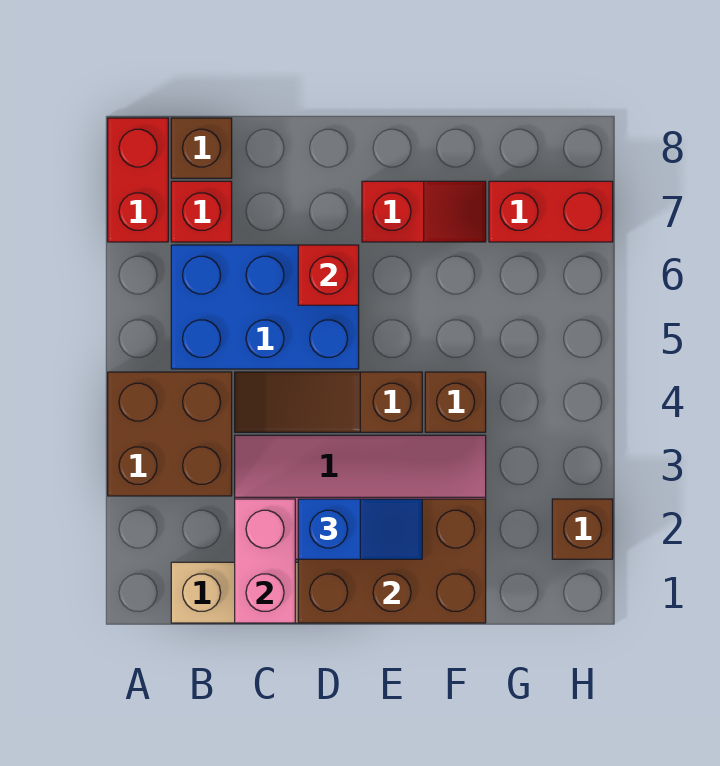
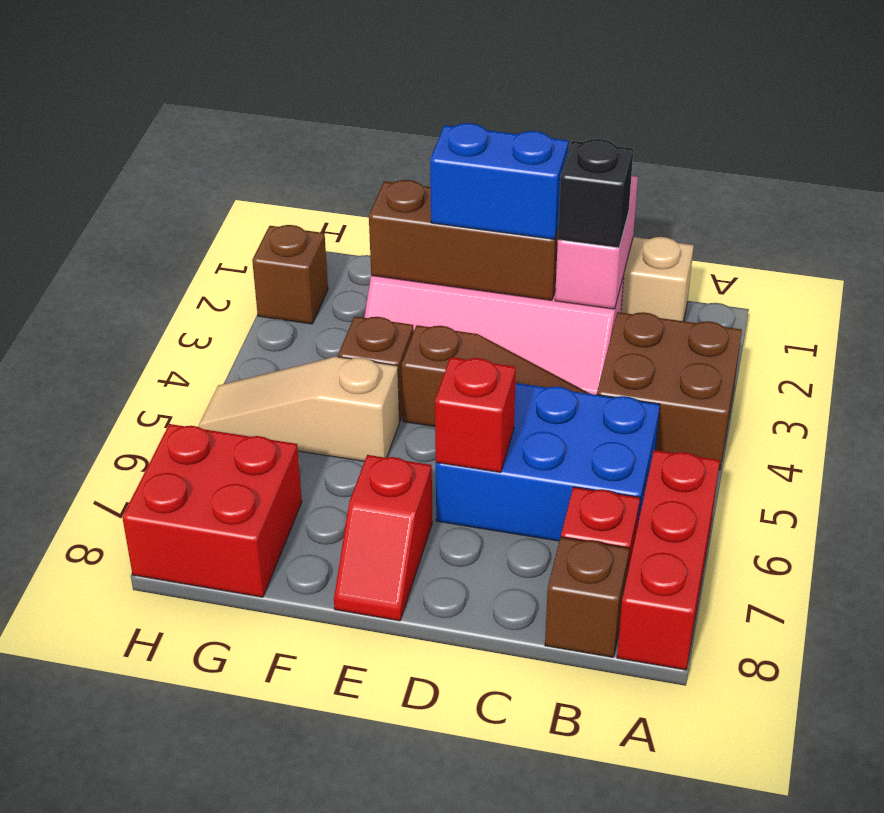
red 1x2 brick [108,118,168,242] -> red 1x3 brick [617,450,720,670]
none -> black 1x1 brick [558,139,633,248]
brown 2x3 brick [298,499,486,623] -> brown 1x3 brick [369,180,558,300]
blue 1x2 slope [298,499,422,559] -> blue 1x2 brick [430,123,569,239]
red 1x2 slope [362,181,486,242] -> red 1x2 slope turned to [334,455,432,621]
none -> tan 1x3 slope [199,357,399,461]
red 1x2 brick [489,181,613,242] -> red 2x2 brick [122,424,302,597]

